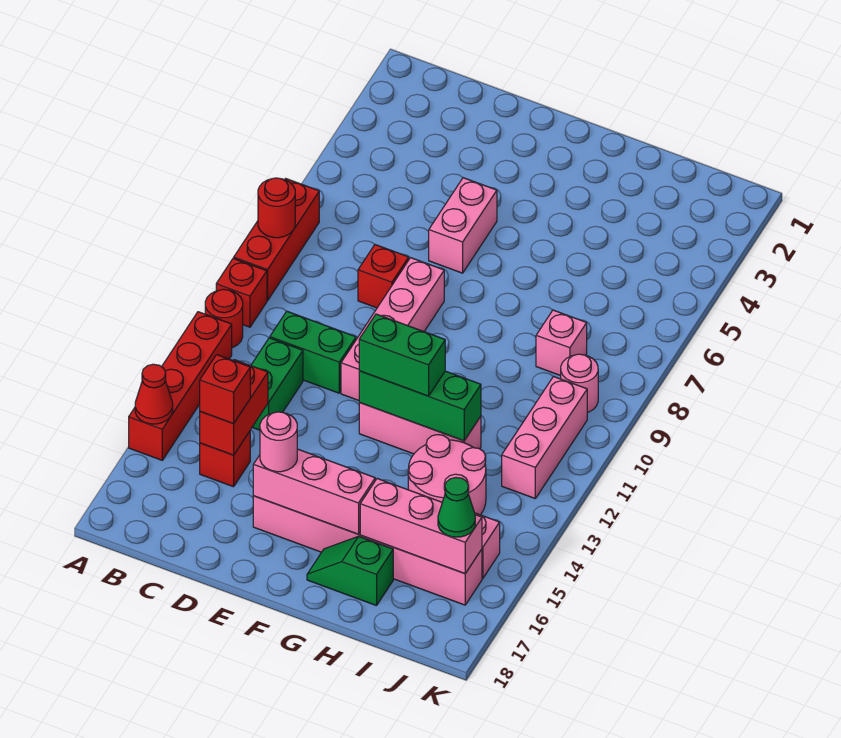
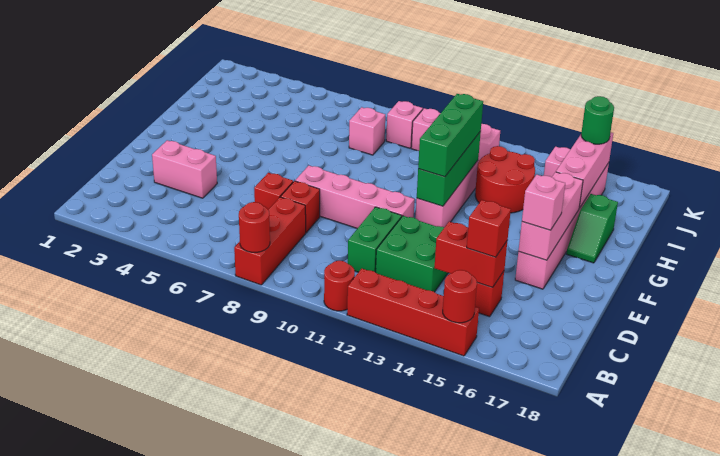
red 1x3 brick [234,179,319,301] -> red 1x3 brick turned to [234,197,306,285]
red 1x1 brick [216,258,267,327] -> red 1x1 brick moved to [254,173,293,210]
red 1x1 cone [135,364,173,424] -> red 1x1 round brick [443,270,477,323]
green 1x2 brick [251,338,303,430] -> green 2x2 brick [376,216,448,292]
pink 1x2 brick [429,178,497,273] -> pink 1x2 brick moved to [152,140,217,198]
pink 1x1 round brick [260,412,297,472] -> pink 1x1 brick [522,175,565,230]
green 1x2 brick [359,314,445,396] -> green 1x3 brick [418,94,483,177]
pink 2x2 round brick [408,435,486,515] -> red 2x2 round brick [475,146,535,213]
pink 1x1 round brick [561,354,598,413] -> pink 1x1 brick [386,101,423,148]
green 1x1 cone [438,478,475,537] -> green 1x1 round brick [581,96,614,144]

